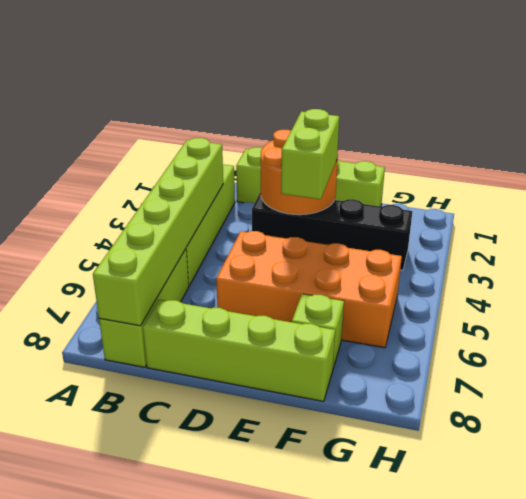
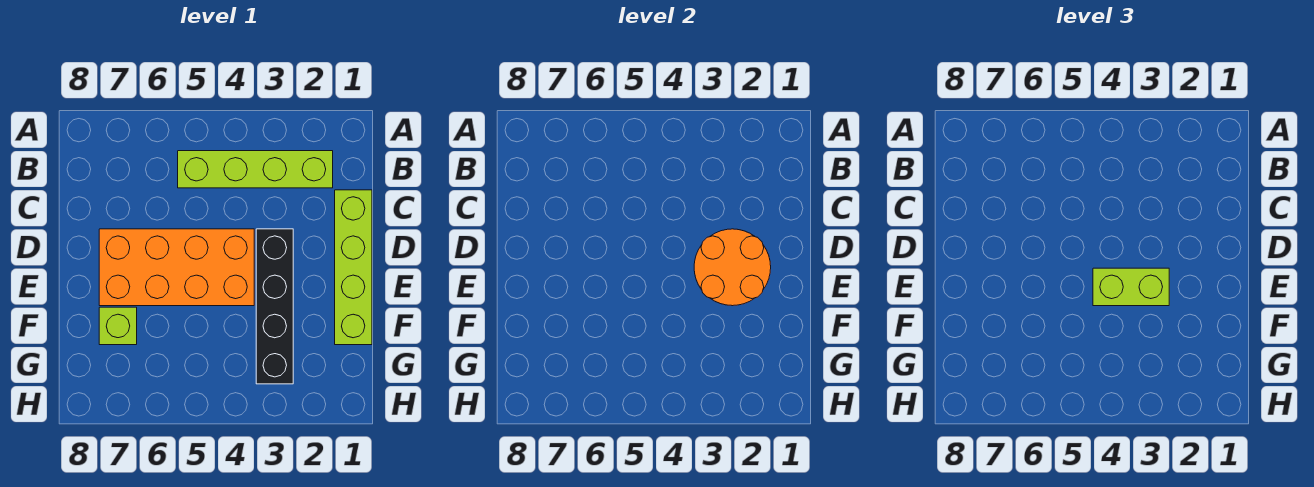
lime 1x6 brick [93,138,223,326] -> none
lime 1x3 brick [99,249,189,367] -> none
lime 1x4 brick [143,299,335,401] -> none
orange 2x4 brick [216,231,402,348] -> orange 2x4 brick turned to [99,229,254,306]

